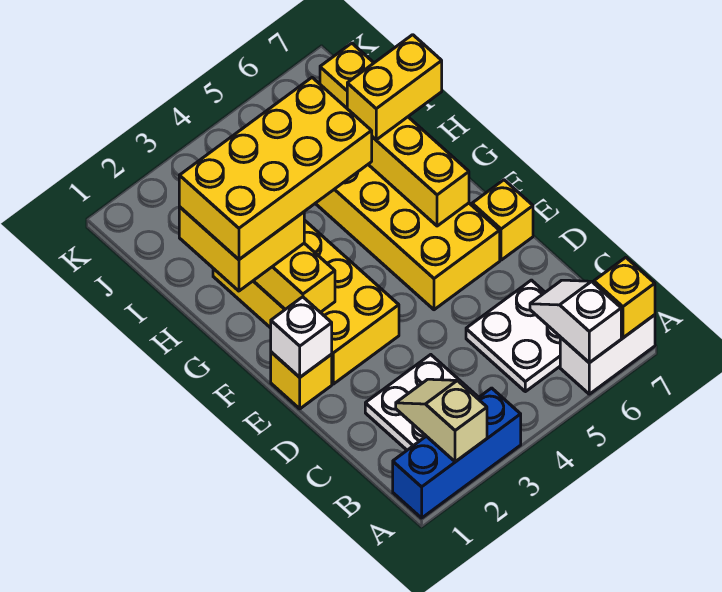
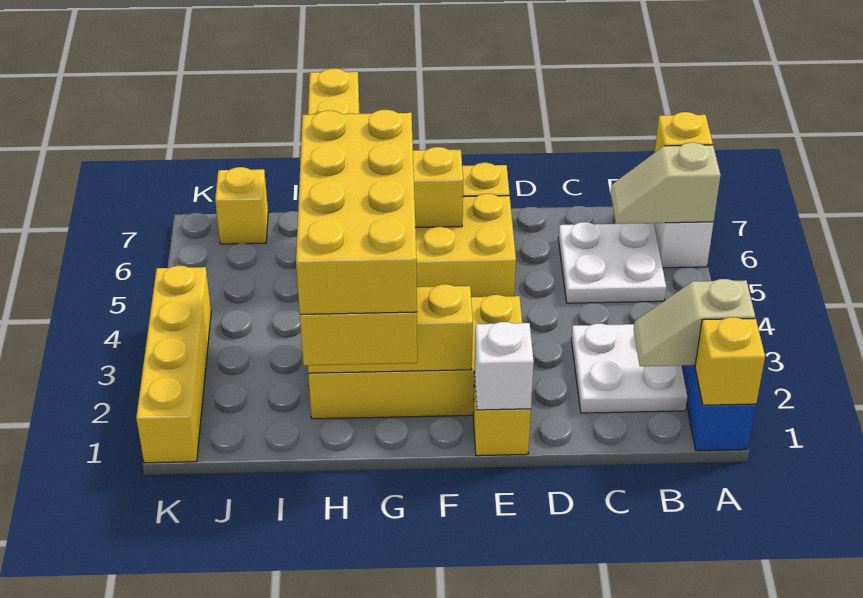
none -> yellow 1x1 brick [695,317,765,405]
white 1x2 slope [530,280,621,363] -> tan 1x2 slope [611,142,721,224]
none -> yellow 1x4 brick [136,266,211,463]

